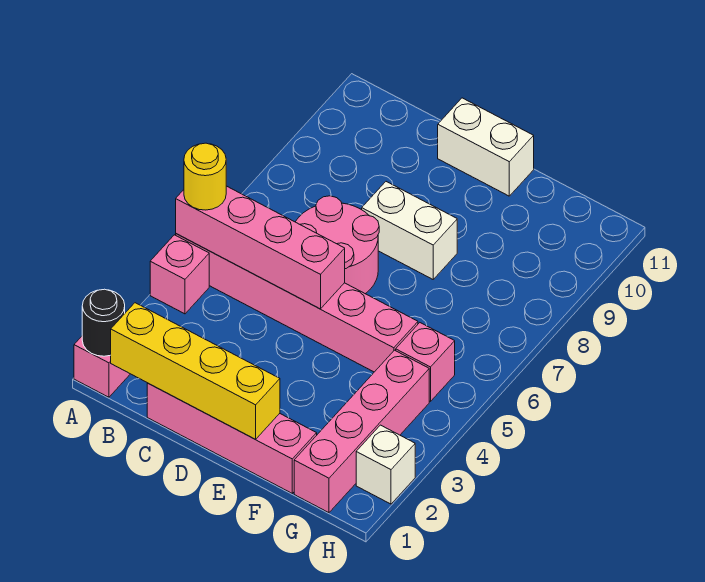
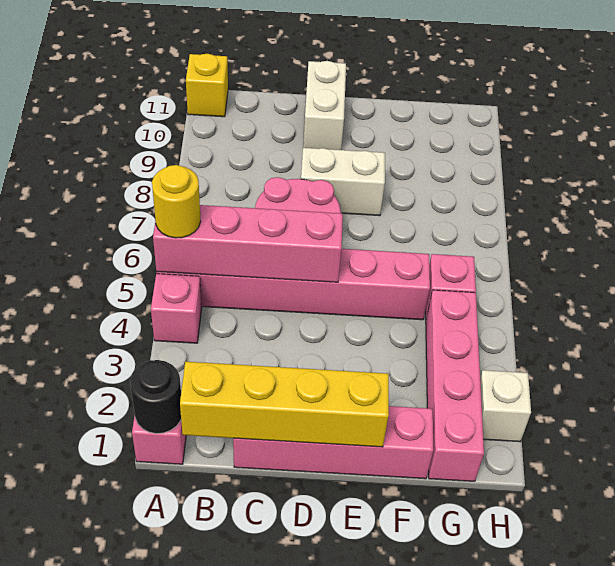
none -> yellow 1x1 brick [186,54,228,117]
white 1x2 brick [438,98,534,196] -> white 1x2 brick turned to [303,61,346,150]

